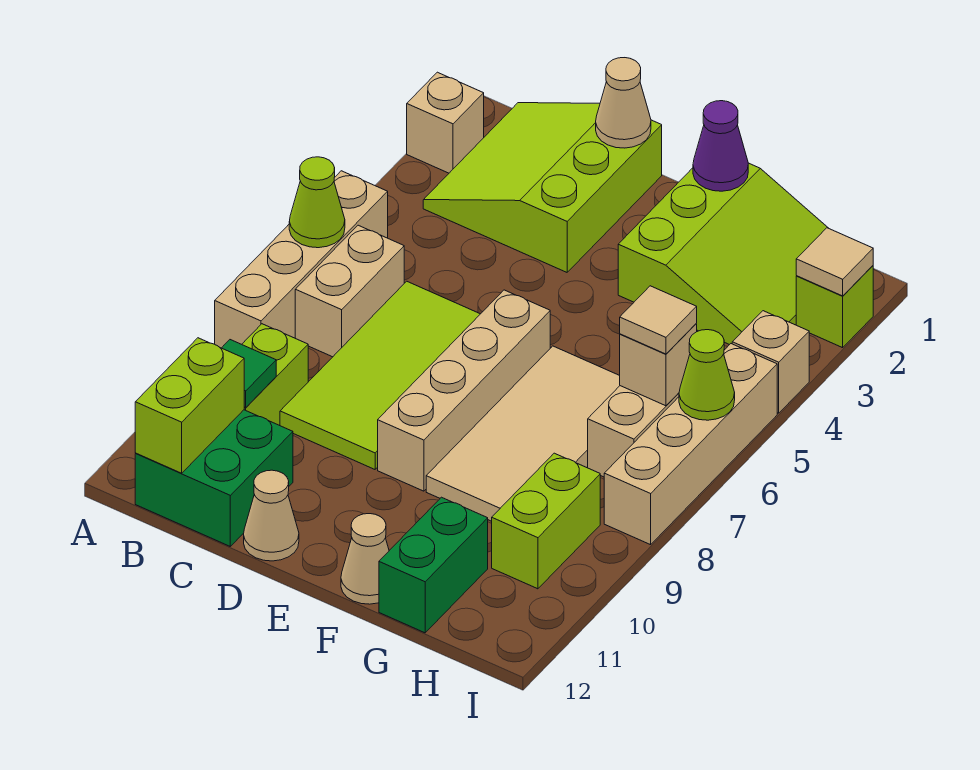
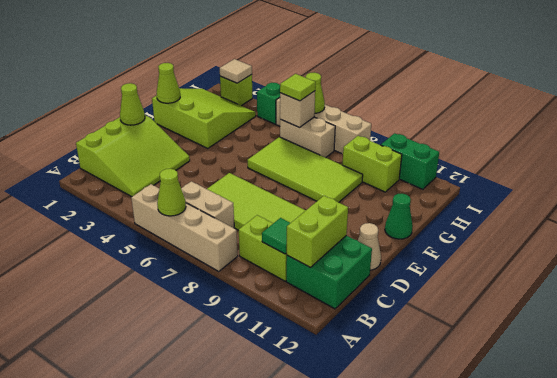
tan 1x1 brick [407,72,484,173] -> none
lime 3x3 slope [423,103,662,272] -> lime 3x3 slope turned to [76,115,190,197]
lime 1x2 brick [135,338,244,473] -> lime 1x2 brick turned to [287,196,348,267]
tan 1x1 cone [596,58,651,148] -> lime 1x1 cone [120,83,145,125]
tan 1x4 brick [378,290,550,491] -> none
purple 1x1 cone [693,101,748,191] -> lime 1x1 cone [157,63,180,103]
tan 2x4 tile [426,346,620,521] -> lime 2x4 tile [248,137,363,202]
tan 1x1 cone [341,514,389,604] -> green 1x1 cone [385,194,413,239]
green 1x2 brick [379,497,488,633] -> green 1x2 brick moved to [381,133,439,189]
tan 1x1 tile [620,286,697,354] -> lime 1x1 tile [280,74,315,101]
tan 1x1 brick [732,311,809,413] -> green 1x1 brick [257,83,280,124]

